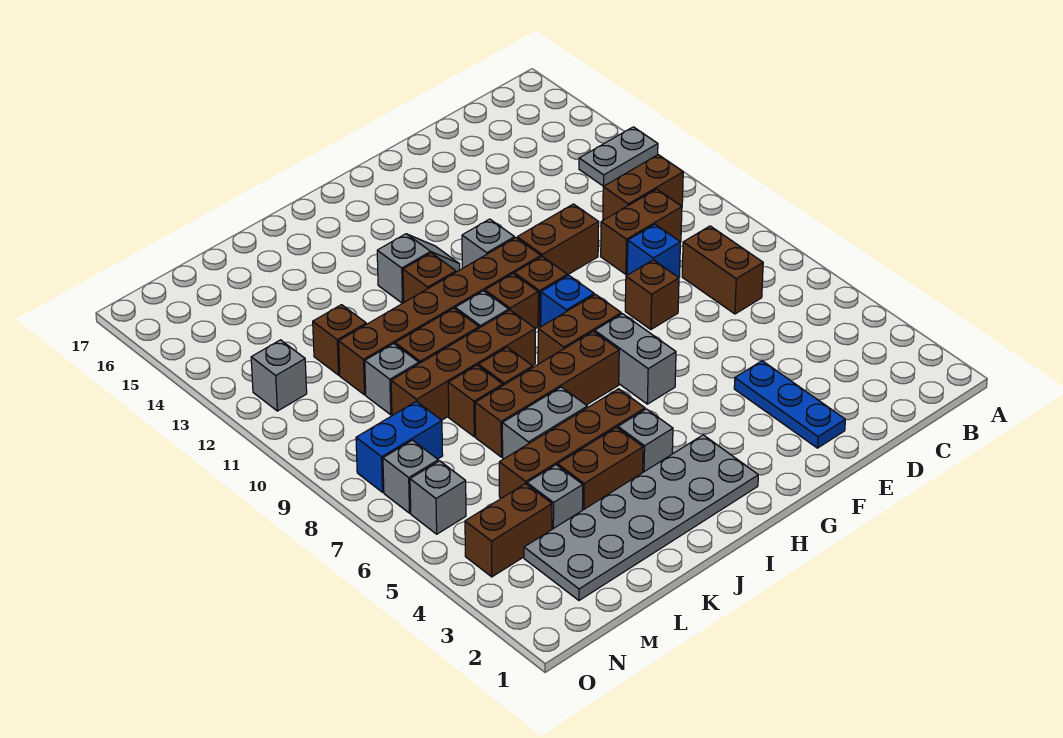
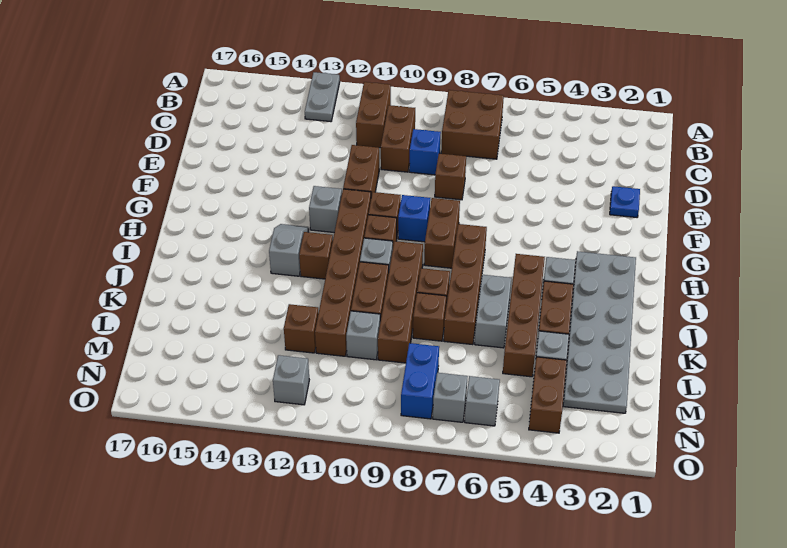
brown 1x2 brick [682,226,763,314] -> brown 2x2 brick [441,90,504,159]
blue 1x3 plate [734,361,845,448] -> blue 1x1 plate [610,186,640,217]
grey 1x2 brick [595,314,676,404] -> none

